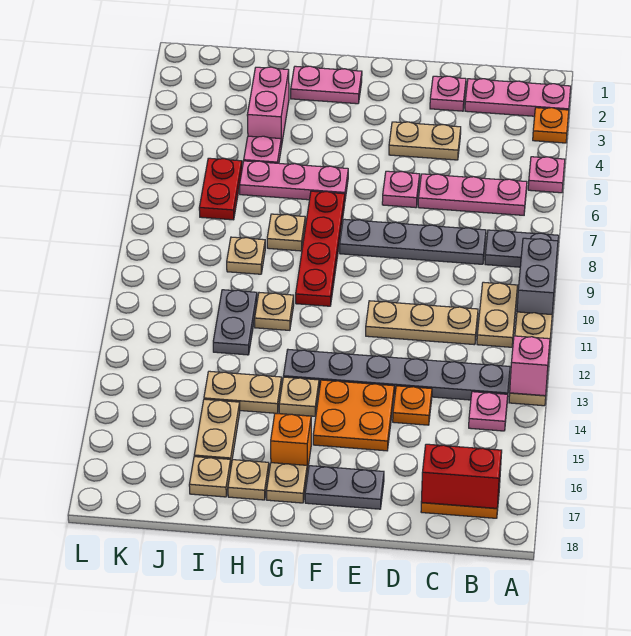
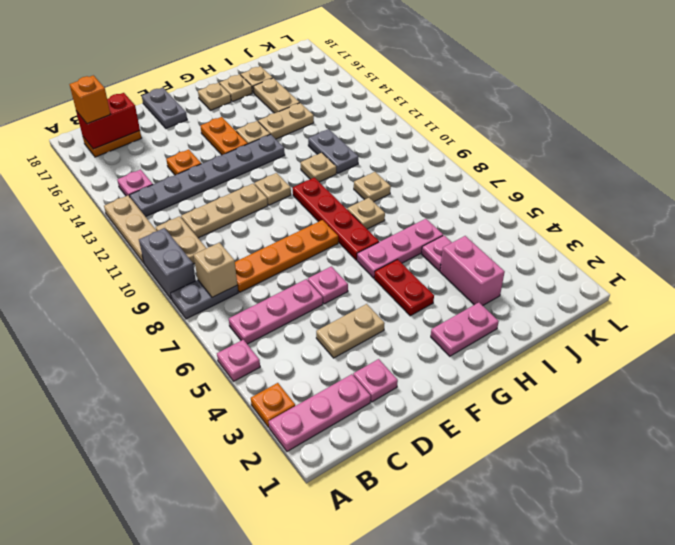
pink 1x1 brick [510,336,550,396] -> none
none -> tan 1x1 brick [194,243,237,297]
grey 1x4 plate [340,219,486,264] -> orange 1x4 plate [235,220,338,292]
orange 2x2 plate [313,380,394,451] -> orange 1x2 plate [200,117,248,155]
grey 1x2 plate [305,466,384,509] -> grey 1x2 plate turned to [142,88,187,128]
none -> tan 1x1 plate [254,173,291,205]
orange 1x1 brick [271,413,311,473] -> orange 1x1 brick moved to [70,75,111,124]
red 1x2 plate [199,158,242,220] -> red 1x2 plate moved to [374,260,434,316]

